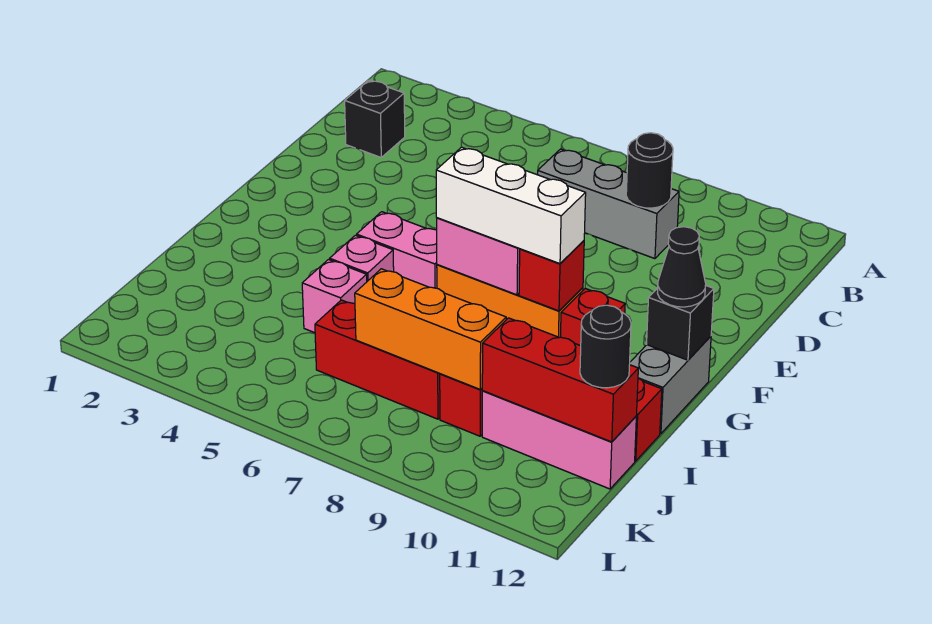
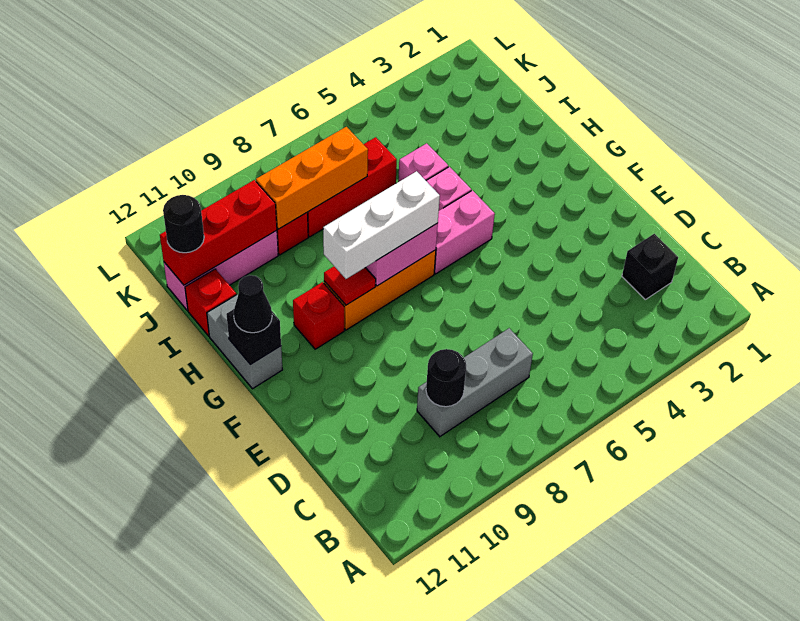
red 1x1 brick [519,241,584,311] -> red 1x1 tile [324,267,376,305]

